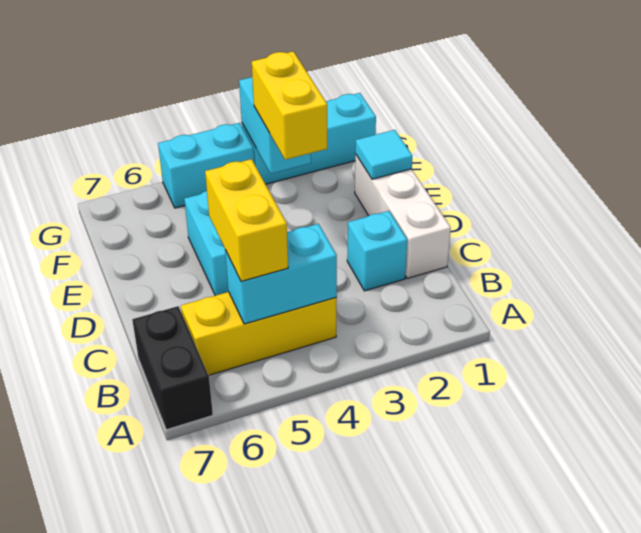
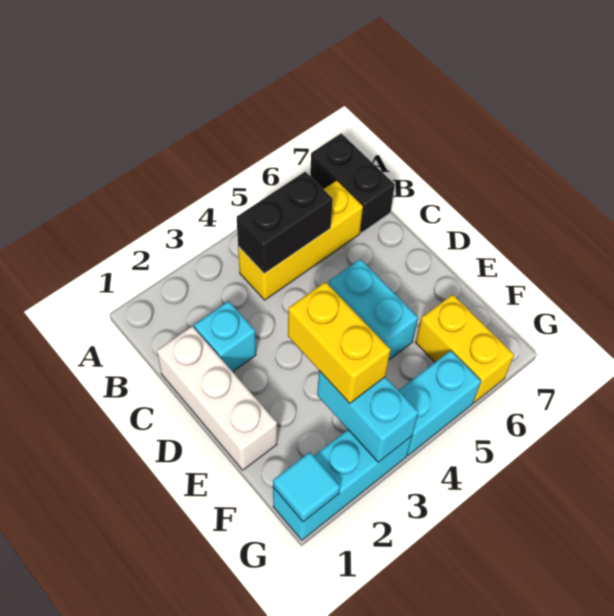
cyan 1x2 brick [225,224,337,324] -> black 1x2 brick [237,172,333,274]
yellow 1x2 brick [205,159,288,281] -> yellow 1x2 brick moved to [416,294,514,402]
cyan 1x1 tile [355,130,412,179] -> cyan 1x1 tile moved to [273,452,340,522]

